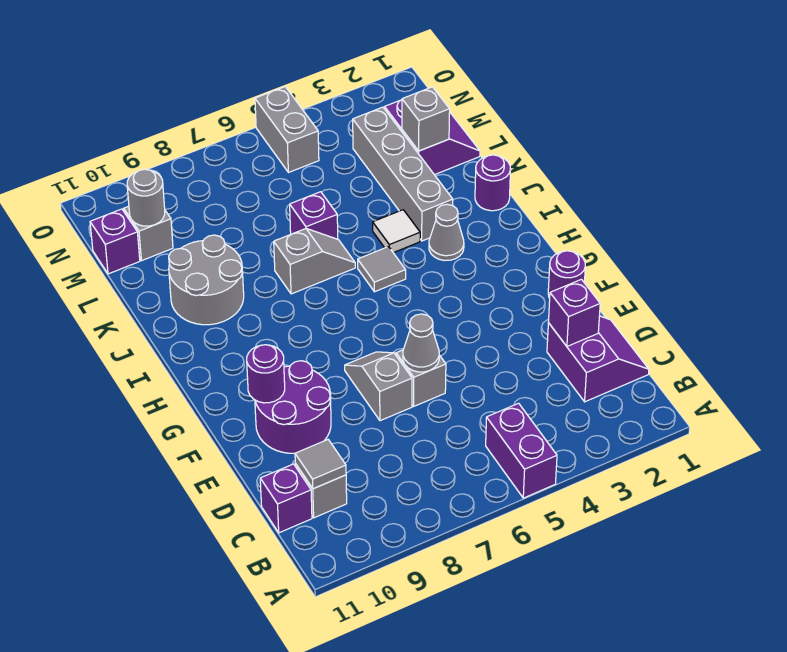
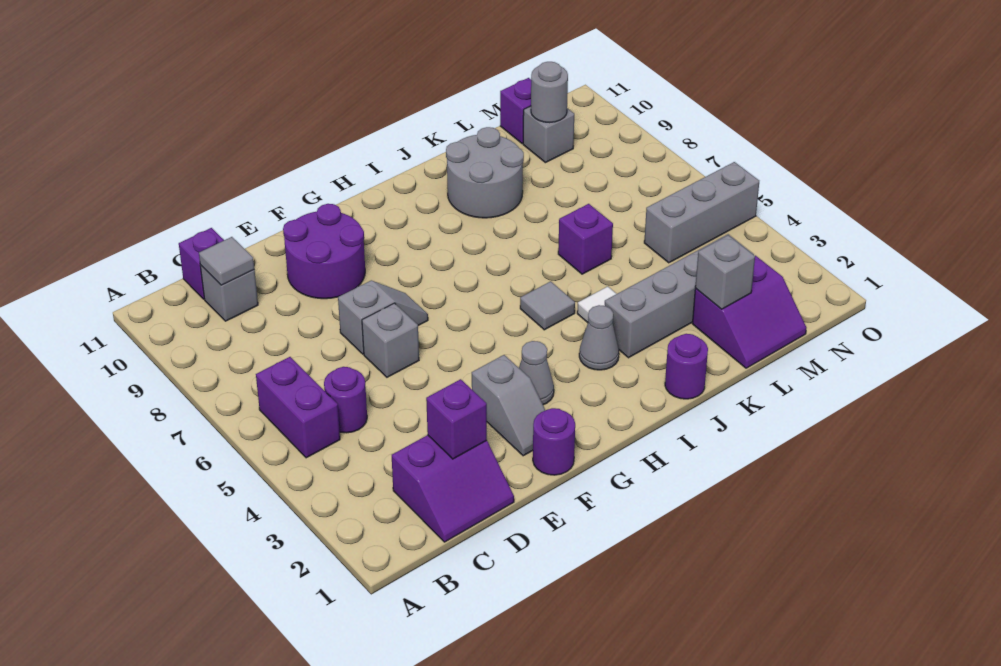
purple 1x2 brick [486,403,557,498] -> purple 1x2 brick turned to [256,357,340,458]
grey 1x1 cone [403,314,439,372] -> grey 1x1 cone moved to [519,341,554,405]
purple 1x1 round brick [247,345,285,403] -> purple 1x1 round brick moved to [324,367,367,433]
grey 1x2 slope [274,229,355,294] -> grey 1x2 slope moved to [472,355,546,456]
grey 1x2 brick [255,87,319,173] -> grey 1x3 brick [644,162,759,263]

